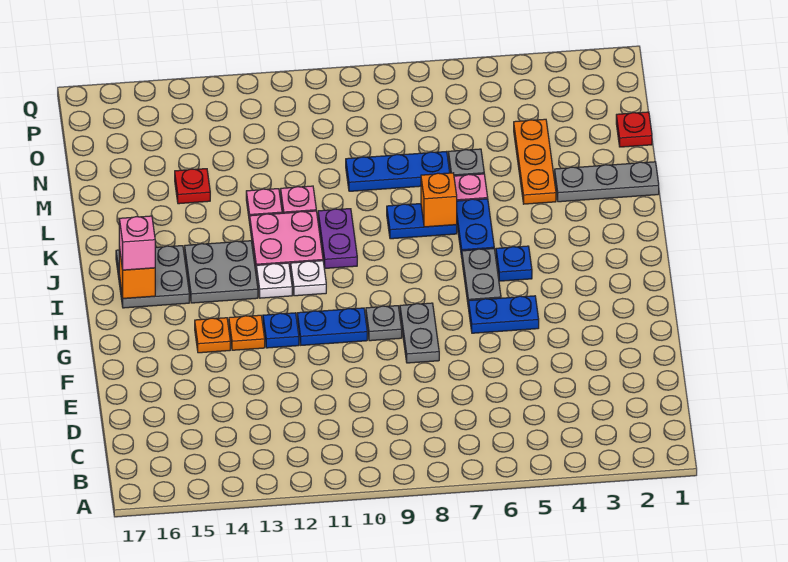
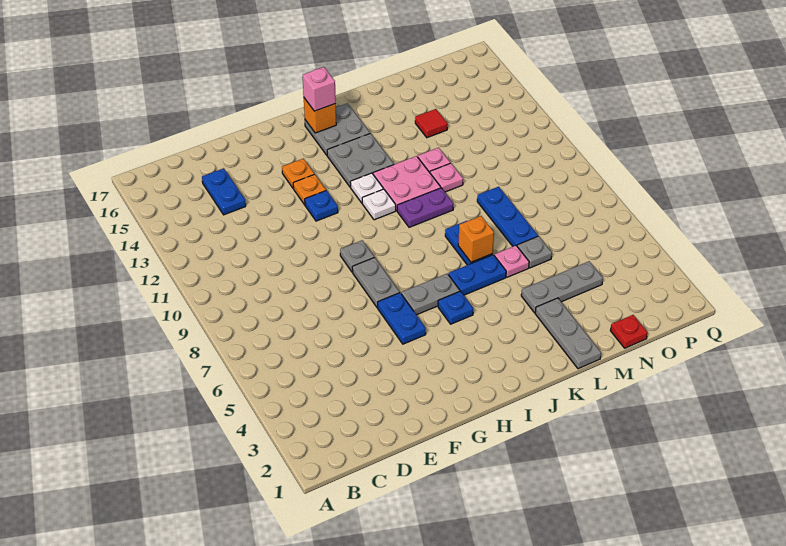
grey 1x2 plate [400,303,439,363] -> grey 1x2 plate turned to [352,257,400,308]
blue 1x2 plate [297,308,367,345] -> blue 1x2 plate moved to [202,168,246,215]
orange 1x3 plate [514,119,556,204] -> grey 1x3 plate [521,261,603,313]
red 1x1 plate [175,169,210,204] -> red 1x1 tile [415,109,448,138]

